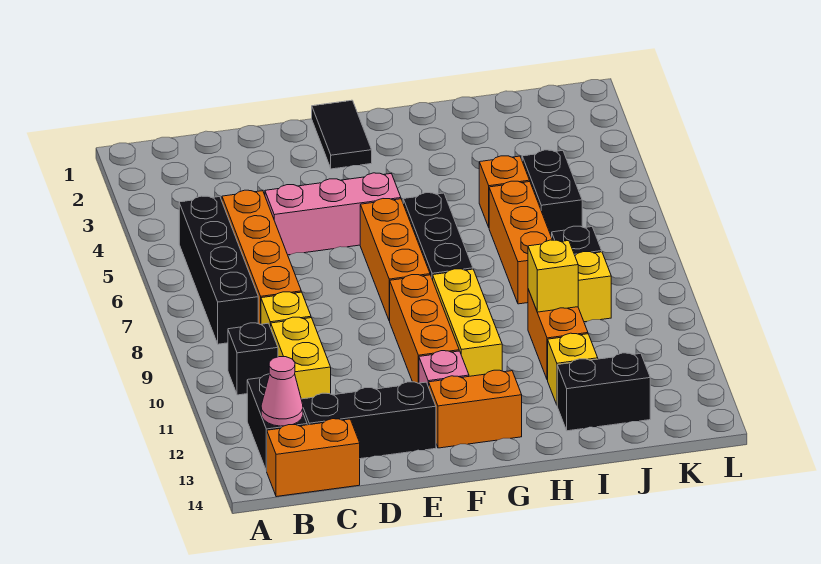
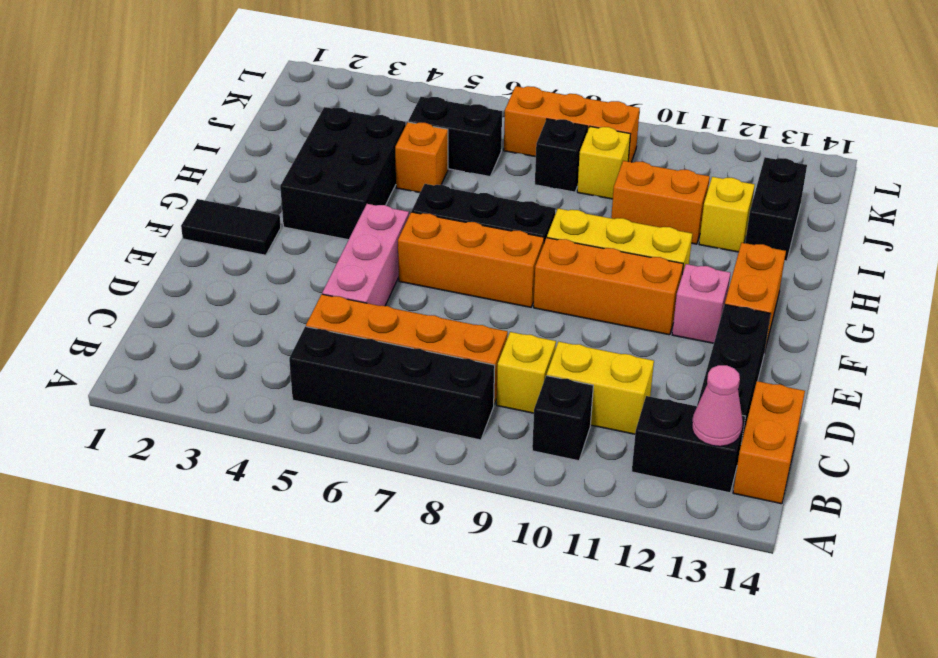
none -> black 2x3 brick [280,107,406,240]
orange 1x3 brick [489,181,552,304] -> orange 1x3 brick moved to [504,86,640,162]
yellow 1x1 brick [528,240,578,312] -> none

